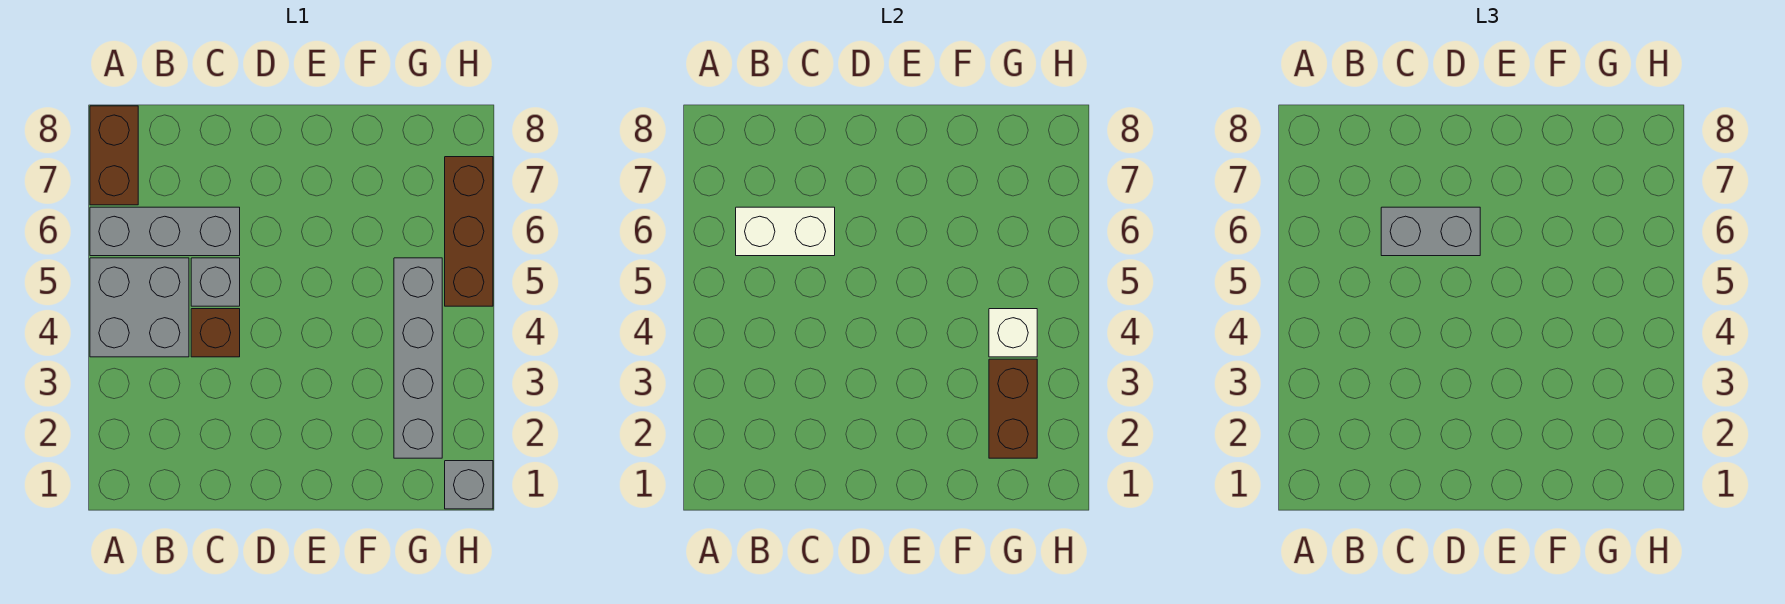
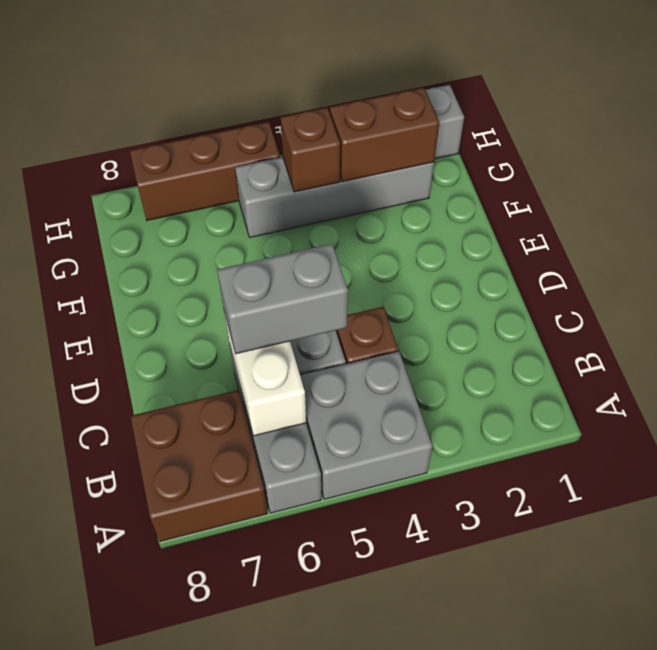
brown 1x2 brick [90,106,138,205] -> brown 2x2 brick [131,390,267,541]
grey 1x2 brick [1381,207,1480,256] -> grey 1x2 brick turned to [217,244,348,354]
white 1x1 brick [989,309,1037,357] -> brown 1x1 brick [280,107,340,192]

